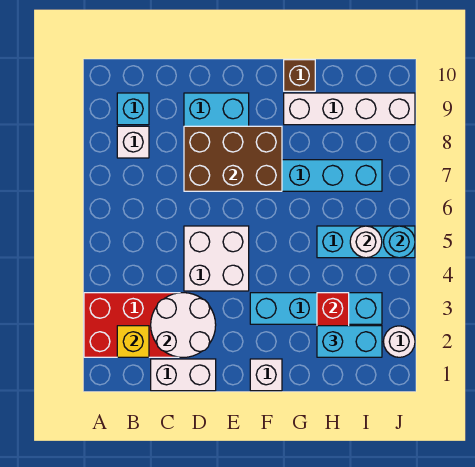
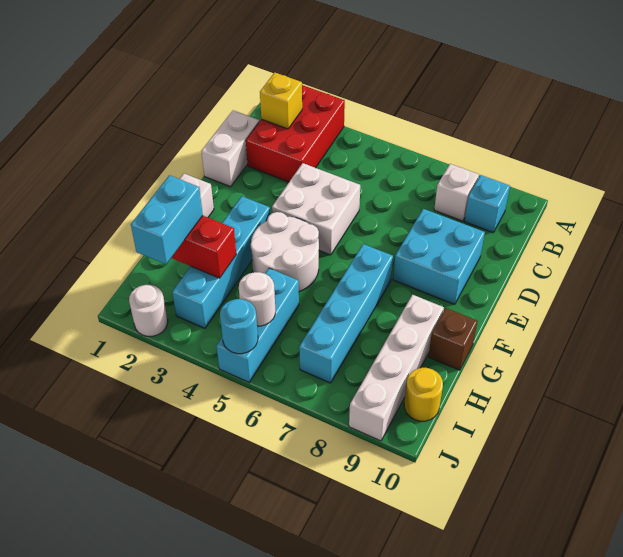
white 2x2 round brick [151,293,216,357] -> white 2x2 round brick moved to [251,212,319,292]
brown 2x3 brick [184,126,282,191] -> none
none -> yellow 1x1 round brick [404,368,443,421]

